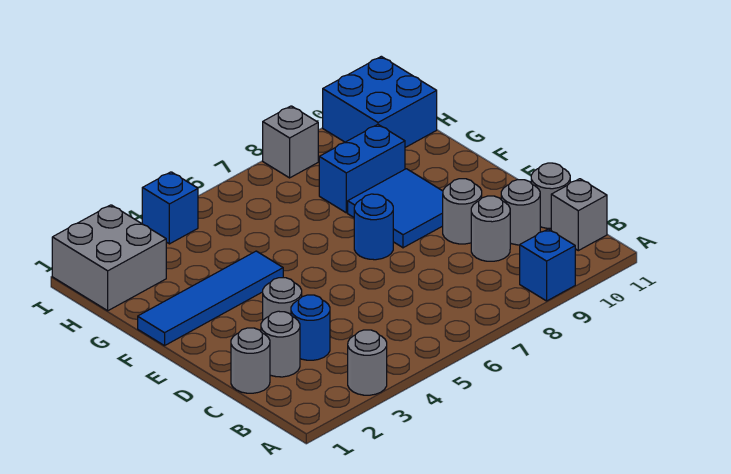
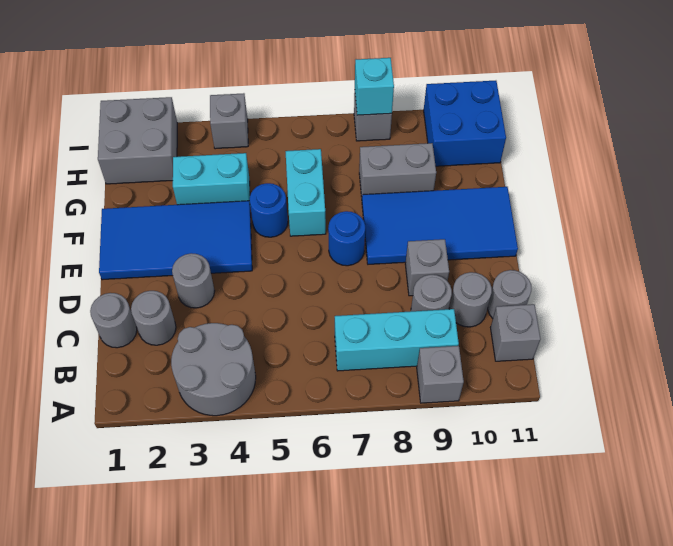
grey 1x1 round brick [348,330,387,395] -> grey 2x2 round brick [171,323,256,416]
blue 1x1 brick [520,229,575,301] -> grey 1x1 brick [417,346,464,403]
none -> cyan 1x3 brick [335,309,459,371]
blue 1x1 round brick [291,295,330,360] -> blue 1x1 round brick moved to [249,183,288,237]
grey 1x1 round brick [443,179,482,244] -> grey 1x1 brick [405,239,449,296]
blue 2x2 tile [348,169,443,248] -> blue 2x4 tile [362,187,518,264]
blue 1x4 tile [138,251,283,346] -> blue 2x4 tile [99,201,252,280]
none -> cyan 1x2 brick [286,149,326,236]
none -> cyan 1x2 brick [173,153,250,205]
blue 1x2 brick [319,125,405,213] -> grey 1x2 brick [359,143,436,197]
blue 1x1 brick [142,172,198,244] -> grey 1x1 brick [210,93,248,149]
none -> cyan 1x1 brick [355,58,394,115]

